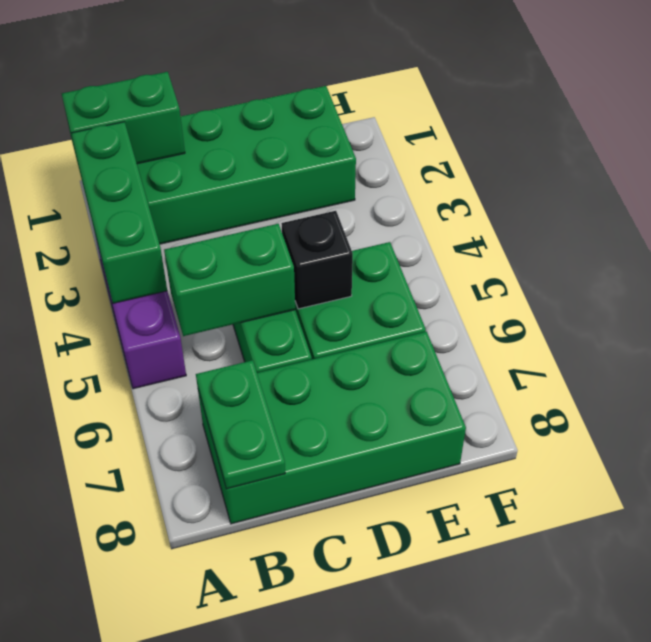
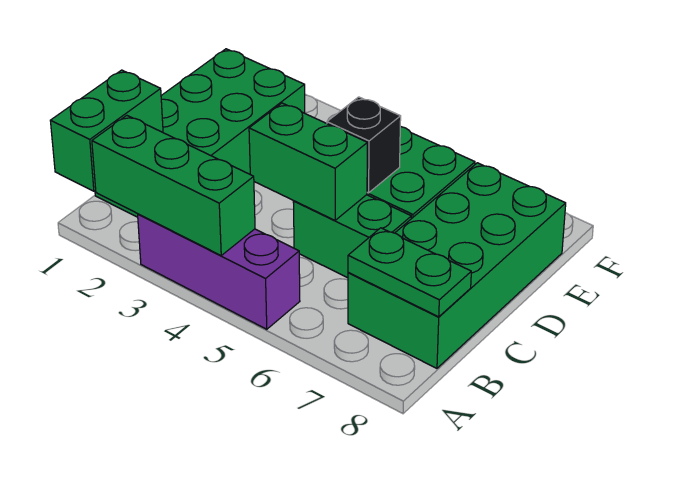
green 1x2 brick [164,224,295,336] -> green 1x2 brick turned to [249,103,368,220]

